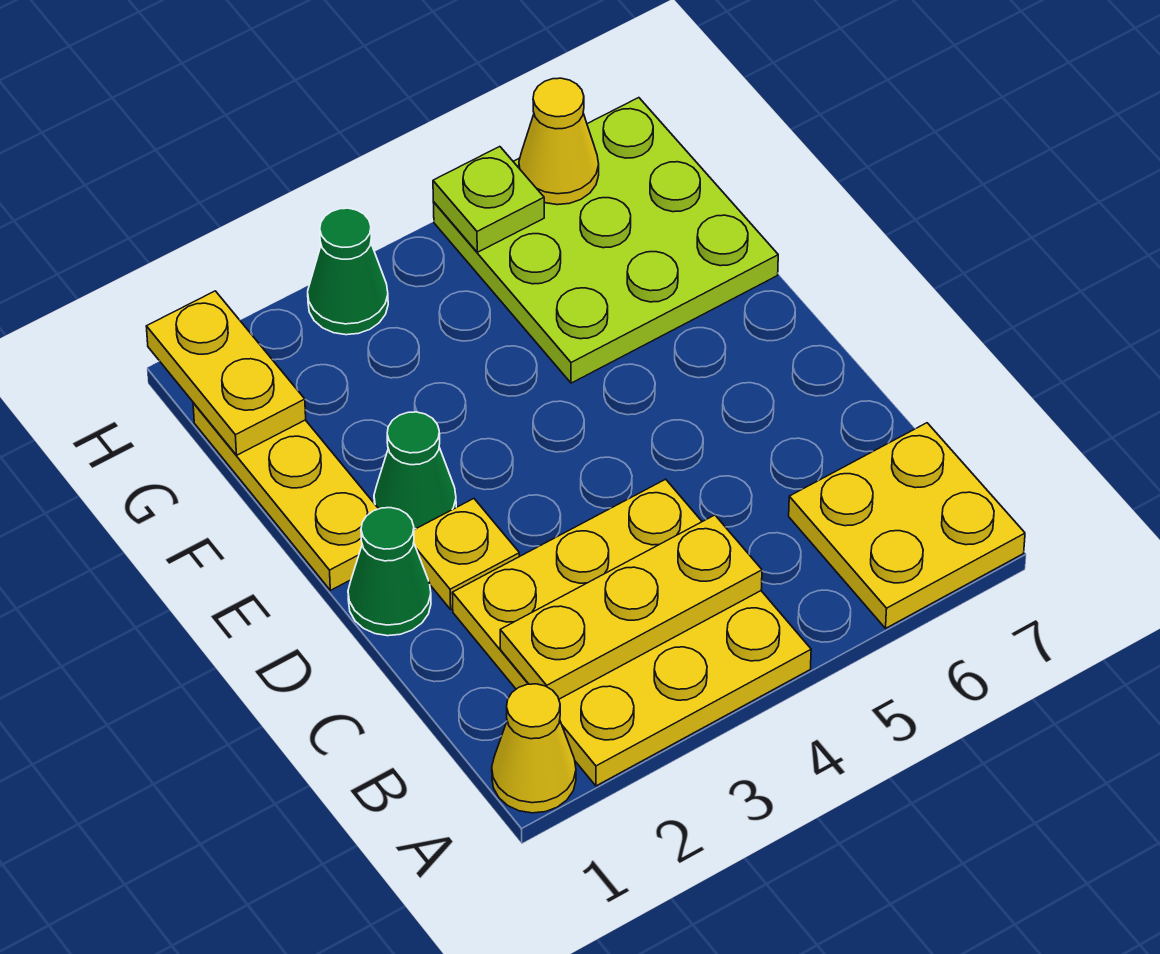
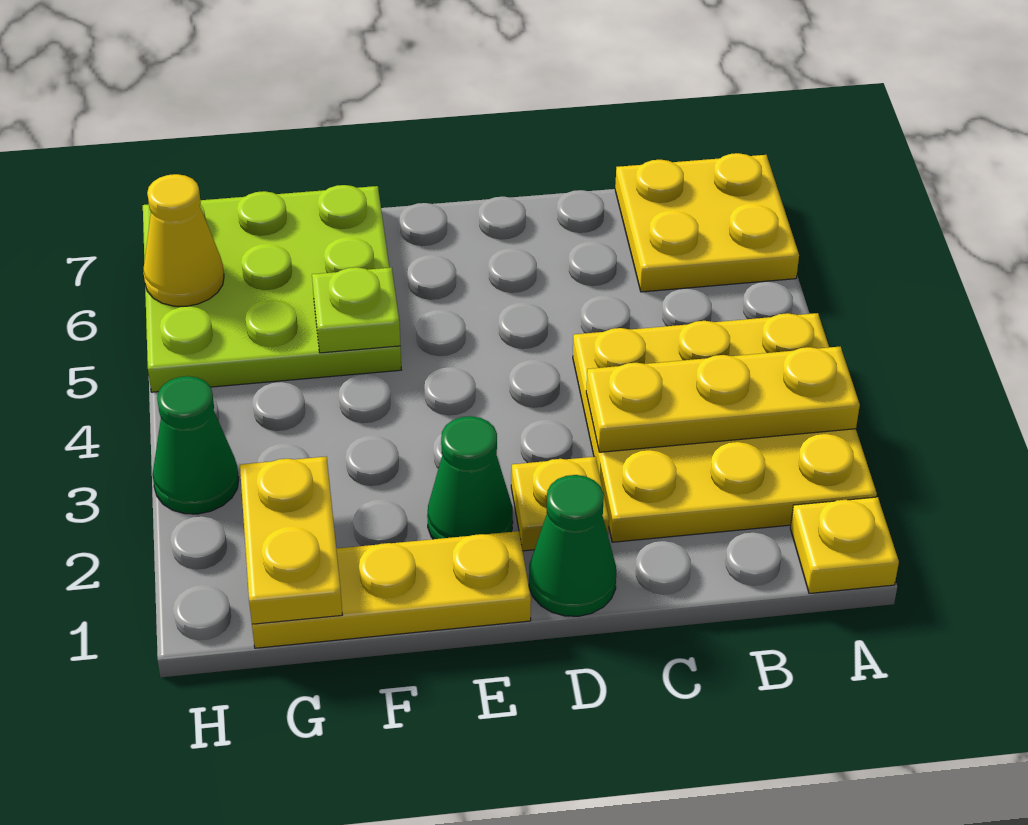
yellow 1x1 cone [492,684,576,813] -> yellow 1x1 plate [790,497,899,594]
yellow 1x3 plate [500,515,762,699] -> yellow 1x3 plate turned to [586,347,860,452]
yellow 1x2 plate [146,291,306,455] -> yellow 1x2 plate turned to [240,457,342,624]
lime 1x1 plate [433,147,544,252] -> lime 1x1 plate moved to [312,267,400,353]

